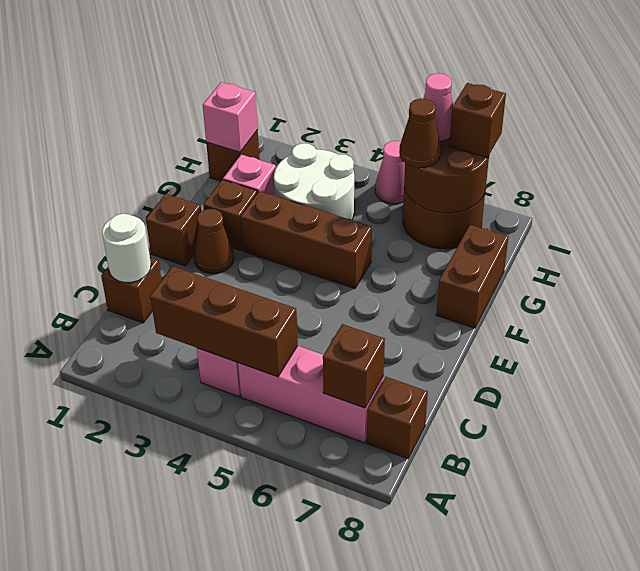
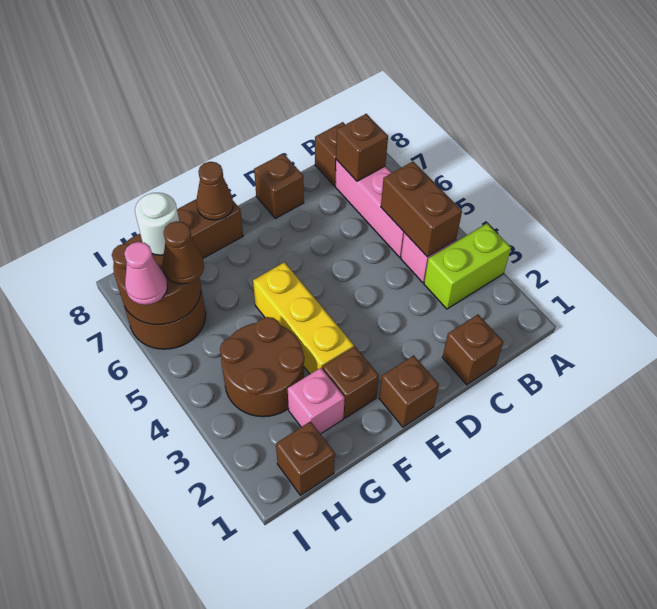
none -> lime 1x2 brick [424,223,511,309]
brown 1x3 brick [150,266,298,377] -> brown 1x2 brick [381,162,462,257]
white 1x1 round brick [102,214,151,283] -> white 1x1 round brick moved to [135,193,179,255]
brown 1x1 cone [194,209,234,274] -> brown 1x1 cone moved to [196,162,233,220]
brown 1x3 brick [241,191,372,288] -> yellow 1x3 brick [253,262,354,374]
white 2x2 round brick [274,143,354,220] -> brown 2x2 round brick [220,317,304,417]
pink 1x1 brick [203,82,258,152] -> none
pink 1x1 cone [375,141,405,204] -> none
brown 1x1 brick [449,83,506,158] -> brown 1x1 brick moved to [254,153,304,218]

